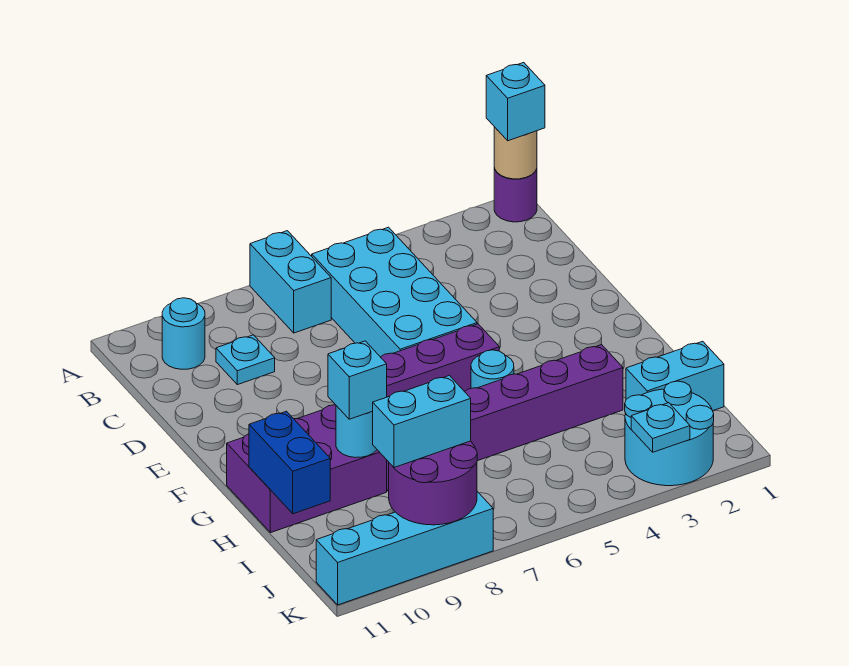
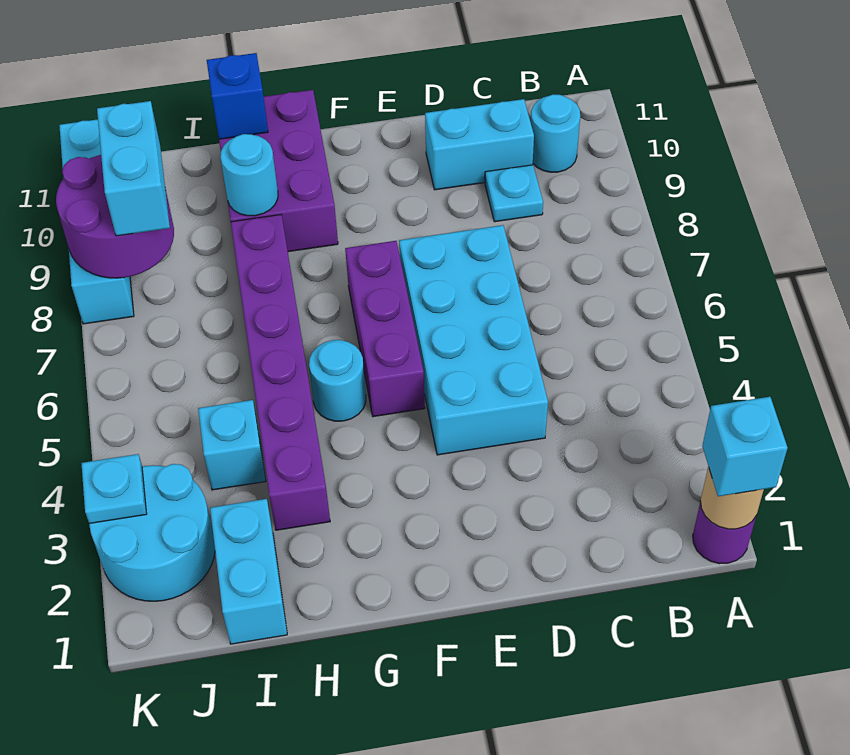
cyan 1x2 brick [250,231,331,333] -> cyan 1x2 brick moved to [425,99,534,190]
cyan 2x4 brick [312,227,477,357] -> cyan 2x4 brick turned to [399,225,548,455]
cyan 1x1 brick [328,341,387,419] -> cyan 1x1 brick moved to [198,400,266,490]
blue 1x2 brick [249,411,330,514] -> blue 1x1 brick [207,53,268,139]

